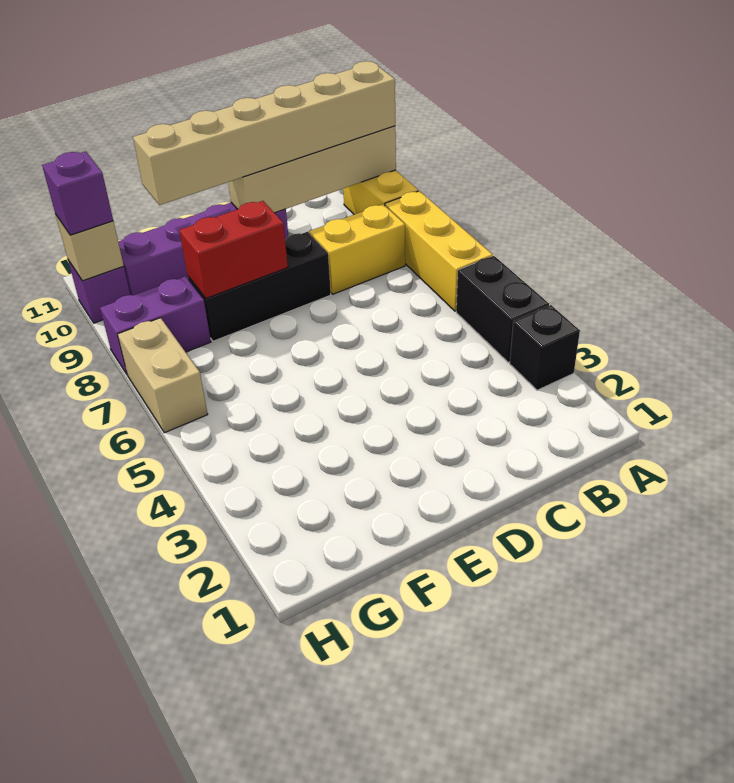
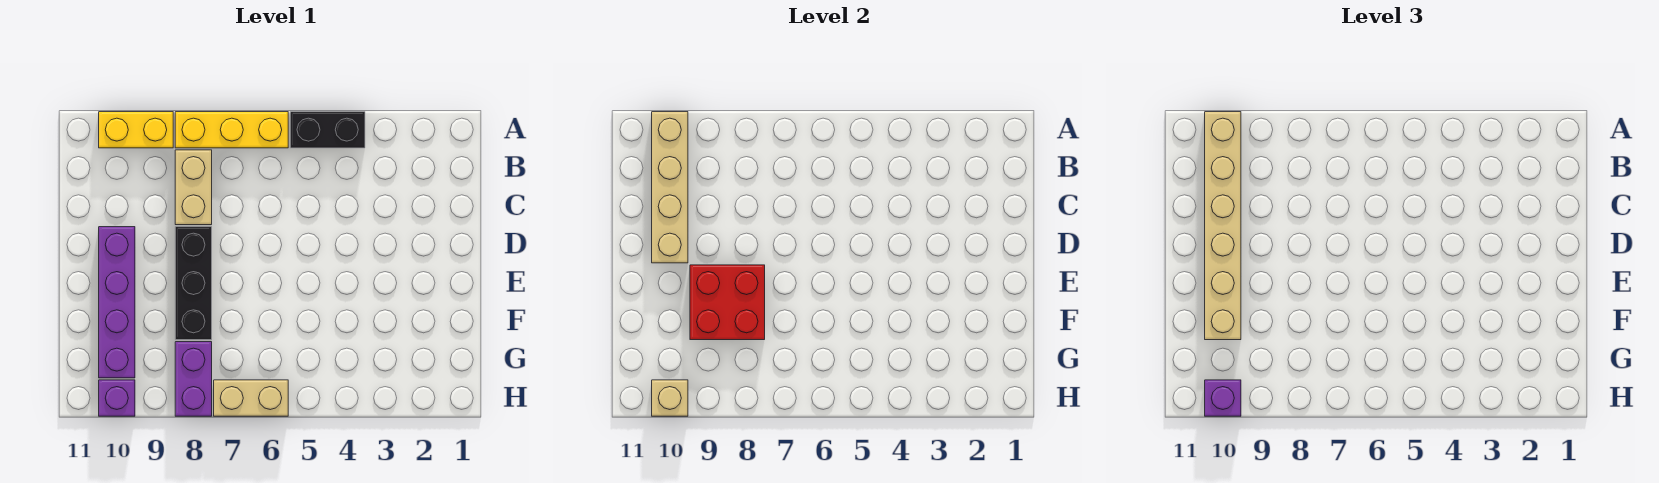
black 1x1 brick [510,305,580,390] -> none
yellow 1x2 brick [309,204,405,294] -> tan 1x2 brick [175,150,212,225]
red 1x2 brick [179,201,288,298] -> red 2x2 brick [690,265,765,340]

